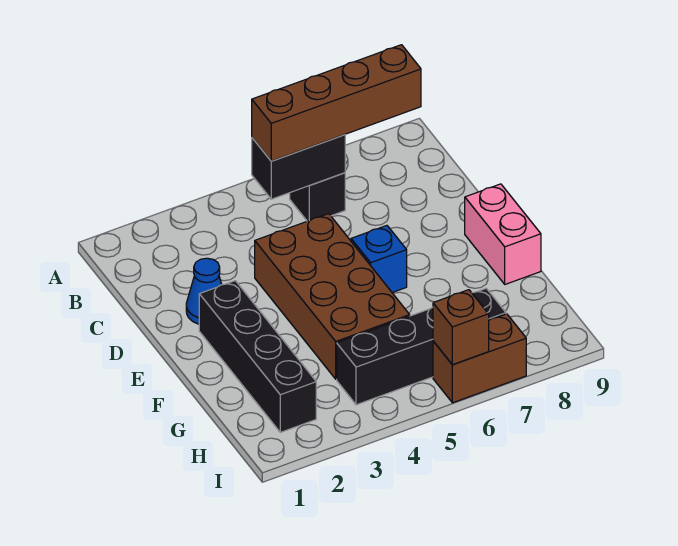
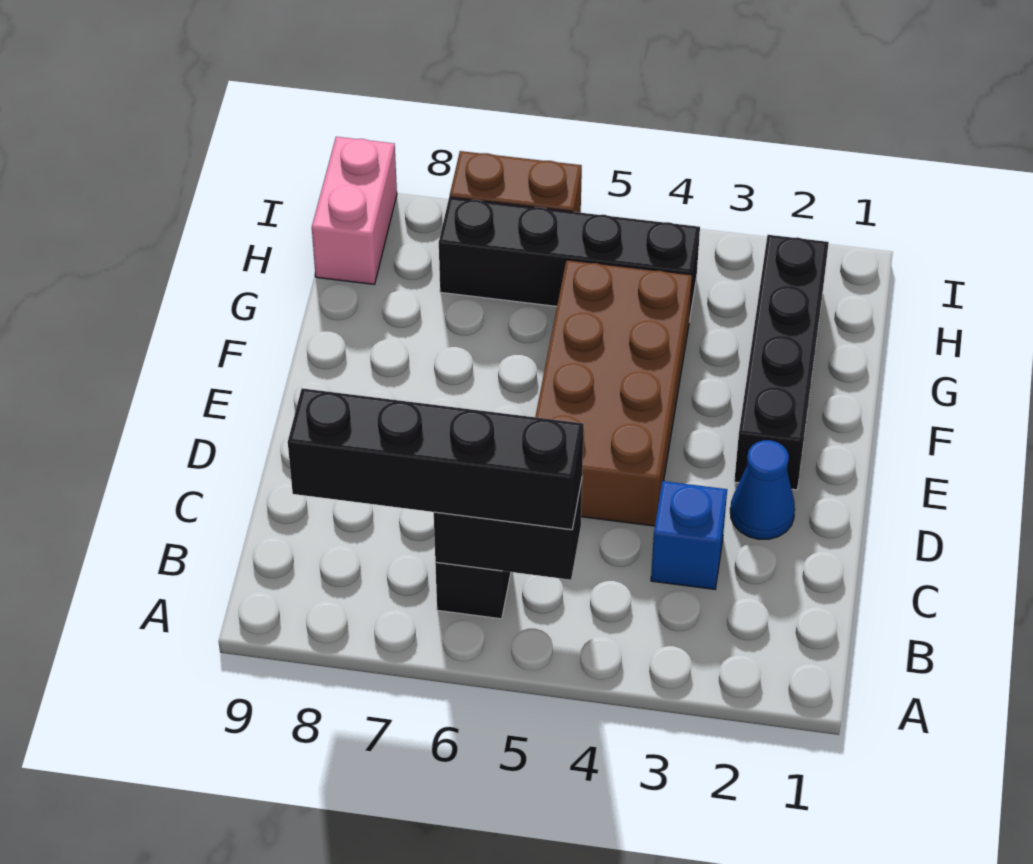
brown 1x4 brick [252,45,421,161] -> black 1x4 brick [288,388,584,530]
blue 1x1 brick [351,226,407,293] -> blue 1x1 brick moved to [651,481,727,589]
pink 1x2 brick [465,184,541,284] -> pink 1x2 brick moved to [312,137,397,284]
brown 1x1 brick [433,290,489,365] -> none

